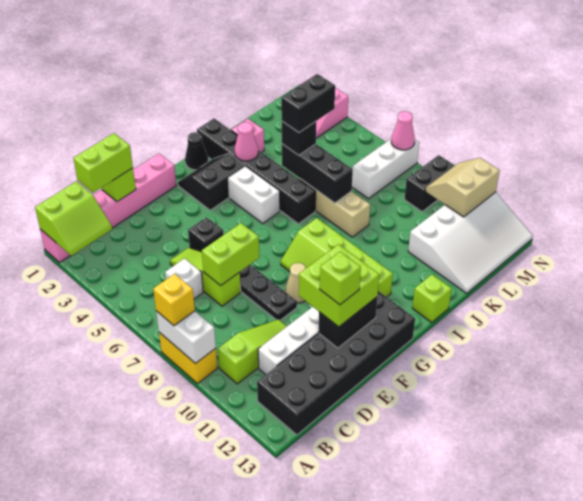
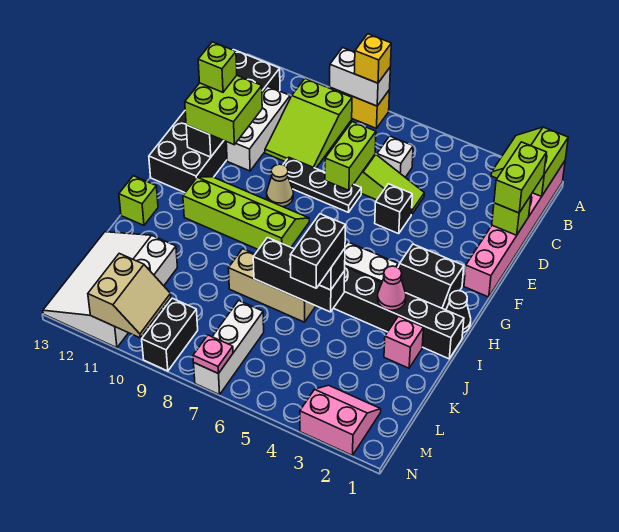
lime 1x3 slope [218,320,287,384] -> lime 2x3 slope [265,79,352,168]
black 2x2 slope [178,153,245,210] -> black 2x2 slope turned to [398,244,464,310]
pink 1x1 cone [391,111,415,150] -> pink 1x1 plate [193,335,233,374]

